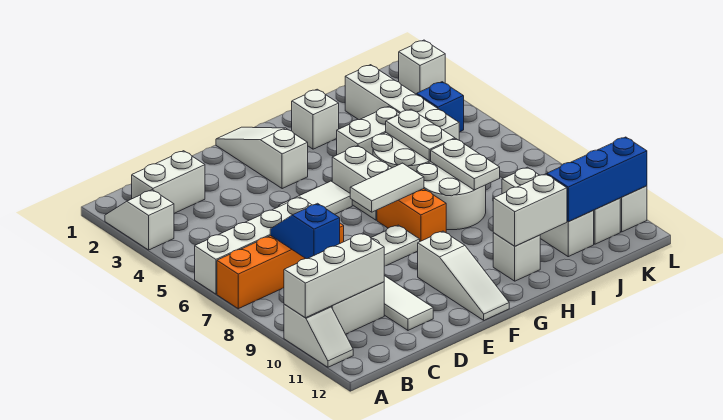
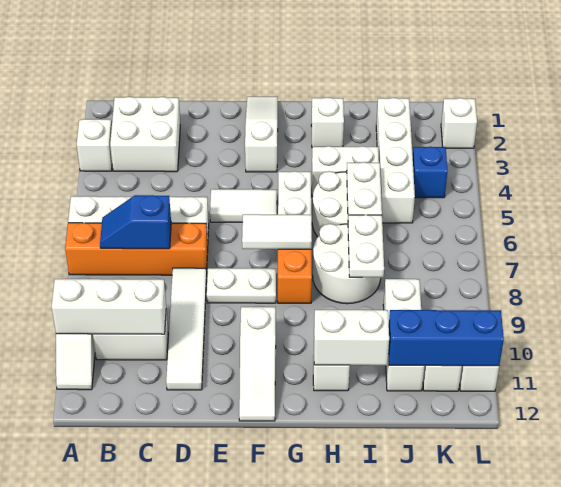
white 1x2 brick [132,151,205,213] -> white 2x2 brick [110,97,180,172]
blue 1x2 slope [270,203,340,259] -> blue 1x2 slope turned to [100,195,171,249]

